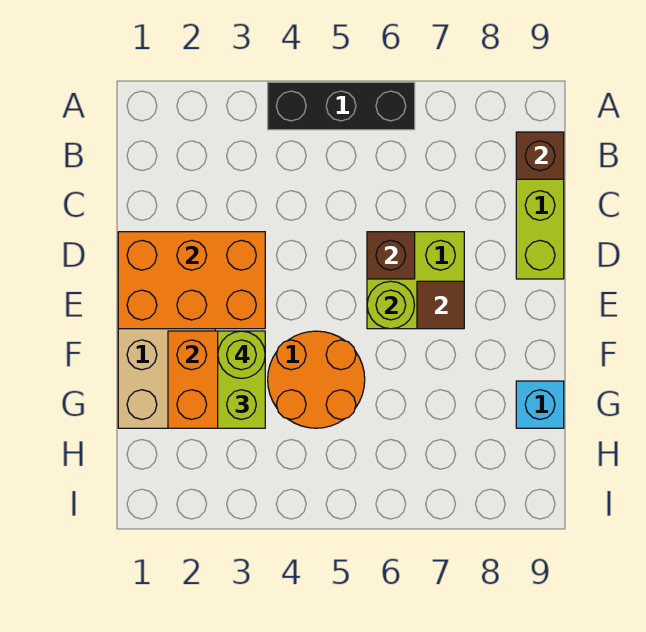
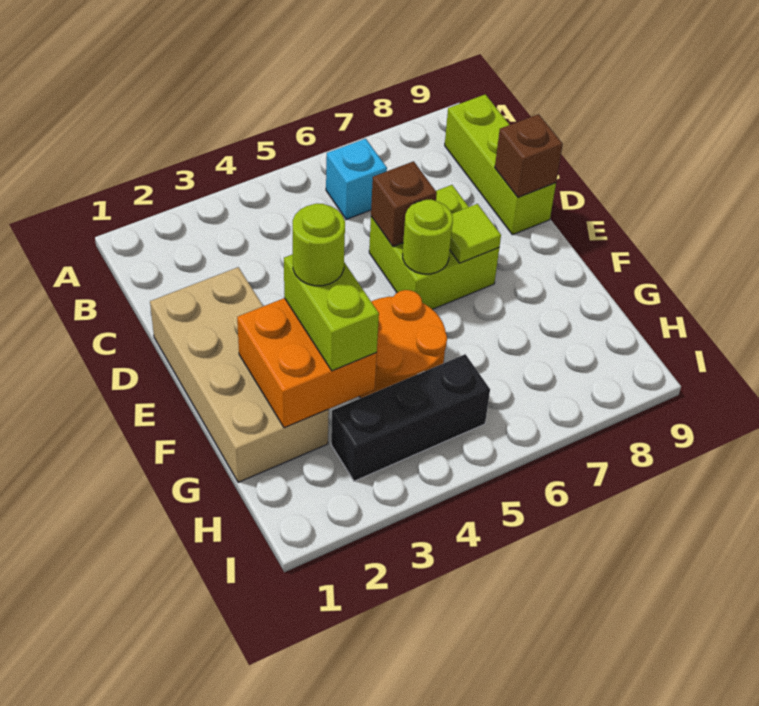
black 1x3 brick [268,82,415,130] -> black 1x3 brick moved to [331,354,490,481]
brown 1x1 brick [516,132,564,179] -> brown 1x1 brick moved to [495,114,563,198]
orange 2x3 brick [118,232,265,329] -> none
brown 1x1 tile [417,281,464,329] -> lime 1x1 tile [450,204,501,263]
cyan 1x1 brick [516,381,564,428] -> cyan 1x1 brick moved to [326,139,387,219]

